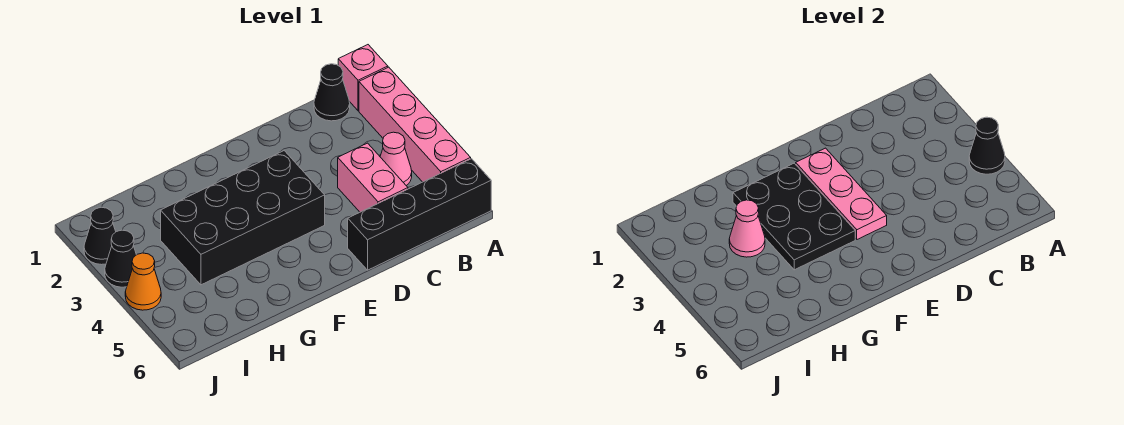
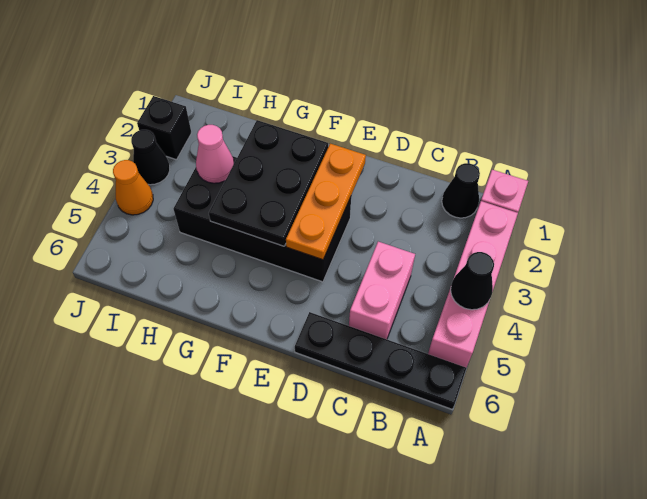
black 1x4 brick [348,159,491,270] -> black 1x4 plate [295,312,466,409]
pink 1x1 cone [380,132,412,185] -> none
pink 1x3 plate [796,148,887,239] -> orange 1x3 plate [286,144,366,260]
black 1x1 cone [84,207,116,265] -> black 1x1 brick [137,96,192,159]

